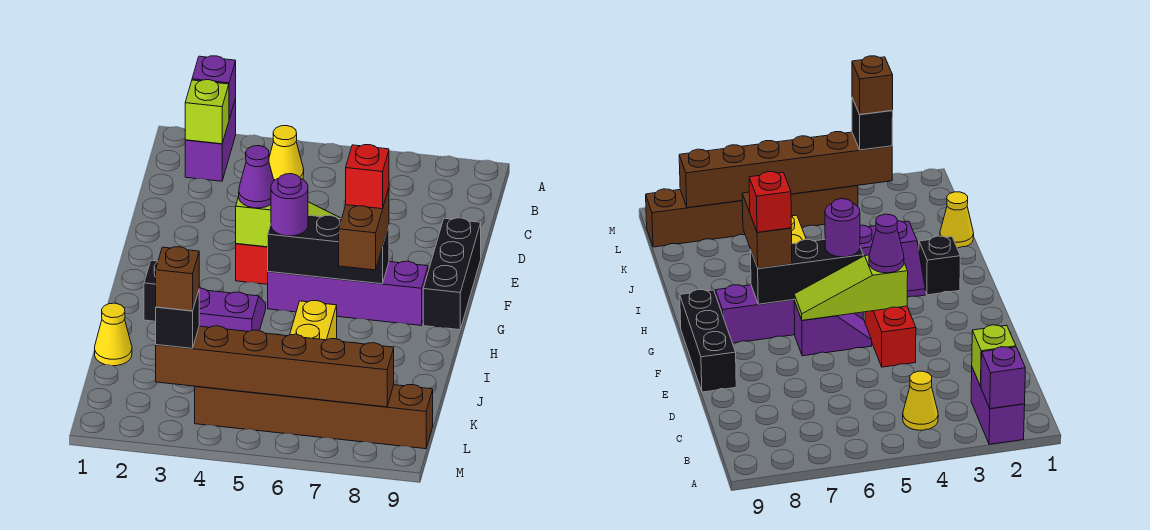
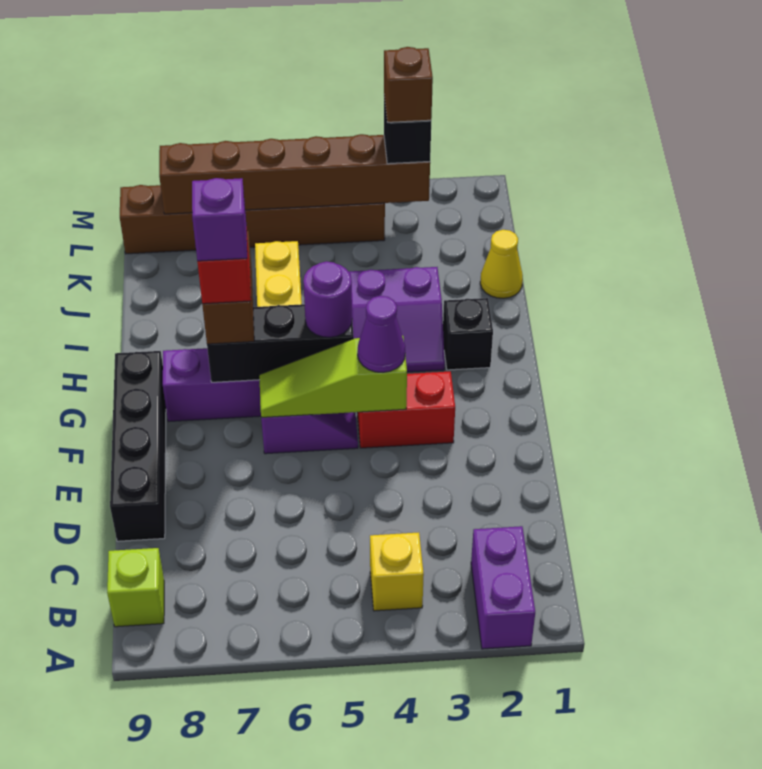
purple 1x1 brick [192,56,236,119] -> purple 1x1 brick moved to [192,178,247,261]
lime 1x1 brick [185,80,229,144] -> lime 1x1 brick moved to [107,548,164,627]
yellow 1x1 cone [269,126,304,181] -> yellow 1x1 brick [370,532,424,611]
red 1x2 brick [236,244,268,284] -> red 1x2 brick turned to [357,371,455,448]
black 1x3 brick [423,218,481,330] -> black 1x4 brick [110,351,166,541]

